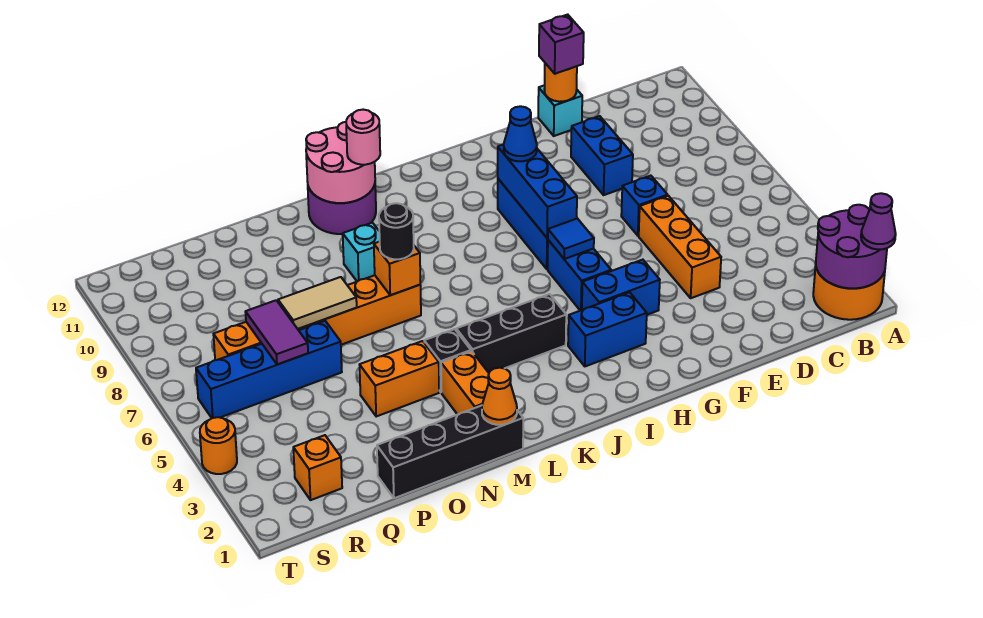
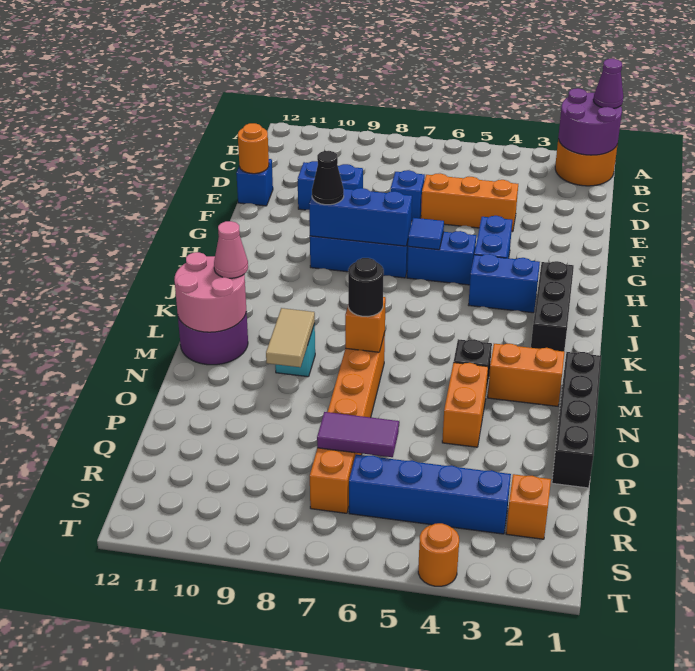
cyan 1x1 brick [538,85,582,136] -> blue 1x1 brick [236,159,273,206]
purple 1x1 brick [539,15,584,74] -> none
blue 1x2 brick [568,292,647,366] -> blue 1x2 brick turned to [469,254,540,313]
blue 1x1 cone [504,106,537,161] -> black 1x1 cone [312,151,344,205]
black 1x3 brick [456,294,566,373] -> black 1x3 brick moved to [531,261,574,351]
pink 1x1 round brick [346,110,380,165] -> pink 1x1 cone [214,221,248,278]
orange 1x1 cone [482,368,517,425] -> none
tan 1x2 tile [278,277,357,329] -> tan 1x2 tile moved to [266,308,315,367]
blue 1x4 brick [196,321,342,418] -> blue 1x4 brick turned to [349,455,511,534]

